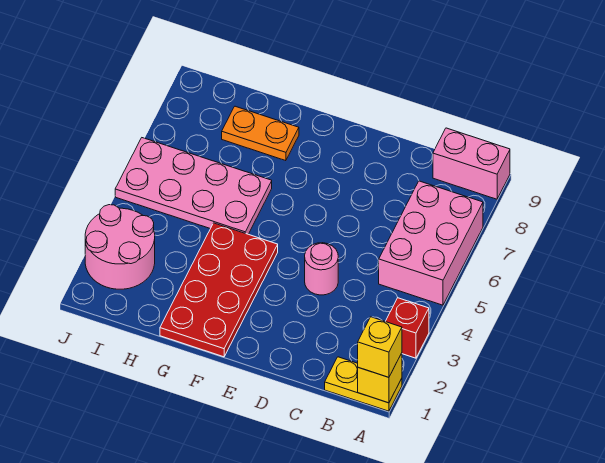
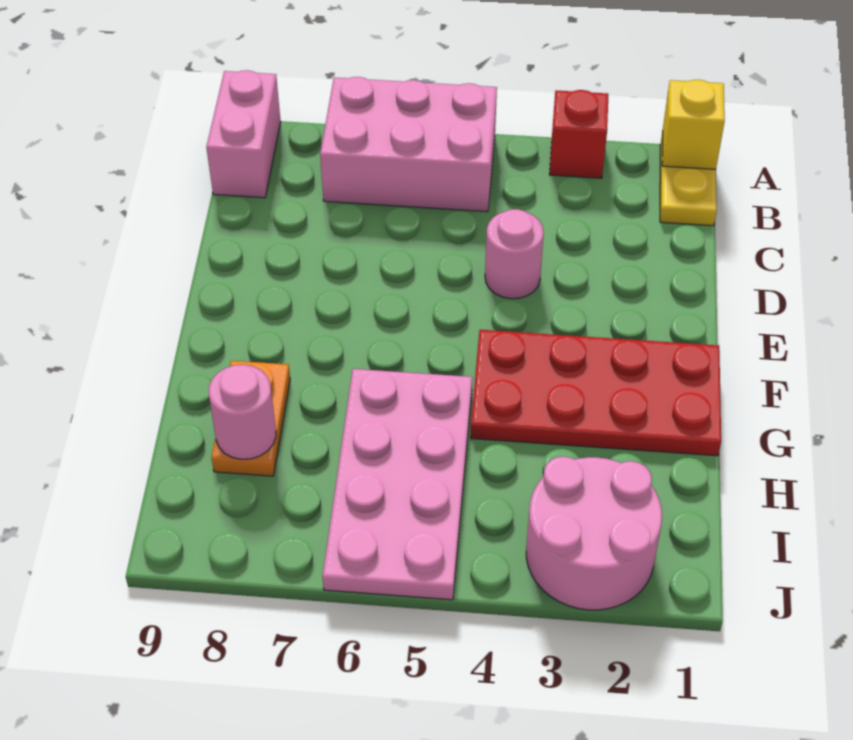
yellow 1x1 brick [358,317,402,377] -> none
none -> pink 1x1 round brick [209,365,276,459]

